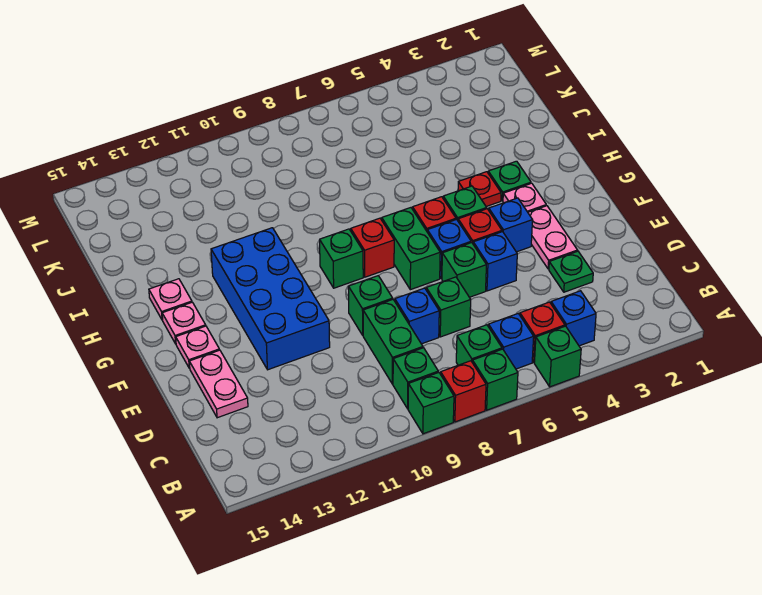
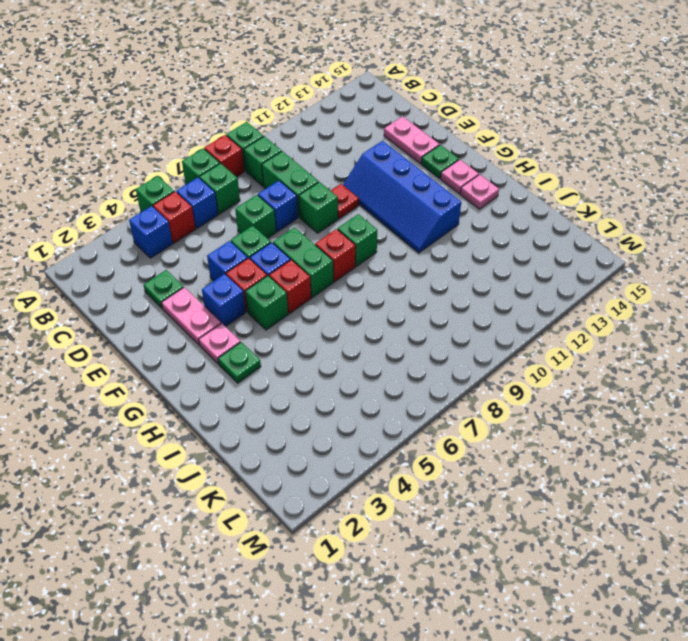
blue 2x4 brick [211,228,330,370] -> blue 2x4 slope [343,141,461,253]
pink 1x1 plate [176,326,219,368] -> green 1x1 plate [421,145,459,179]
red 1x1 plate [458,172,501,207] -> red 1x1 plate moved to [330,184,359,219]

